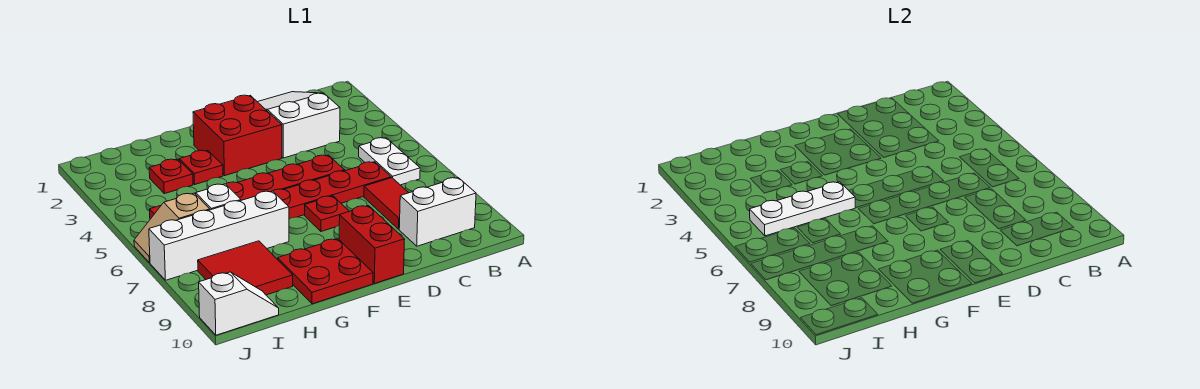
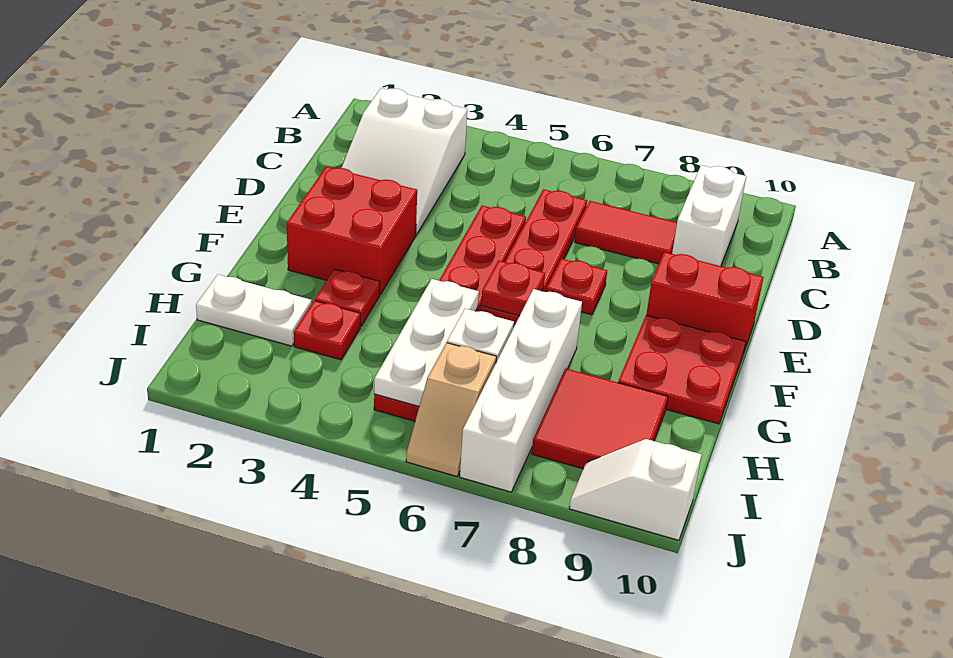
white 1x2 plate [359,138,420,185] -> white 1x2 plate moved to [196,275,312,346]
white 2x3 slope [258,92,340,158] -> white 2x3 slope turned to [342,88,467,235]
none -> red 1x1 plate [481,261,545,316]
white 1x2 slope [199,272,279,335] -> white 1x2 slope turned to [569,439,702,540]

